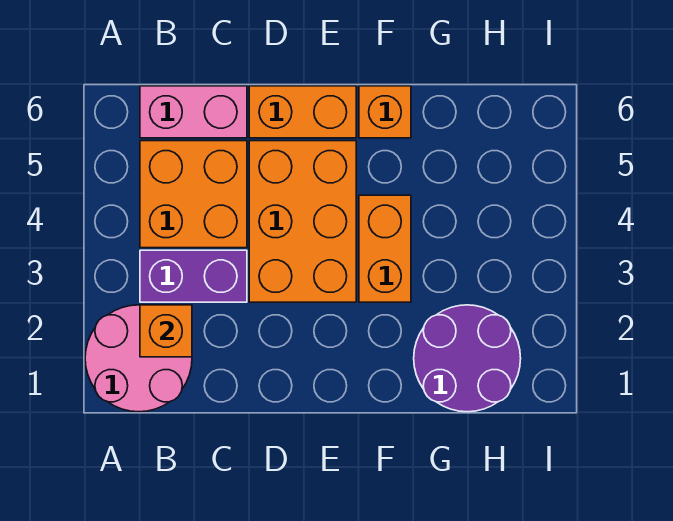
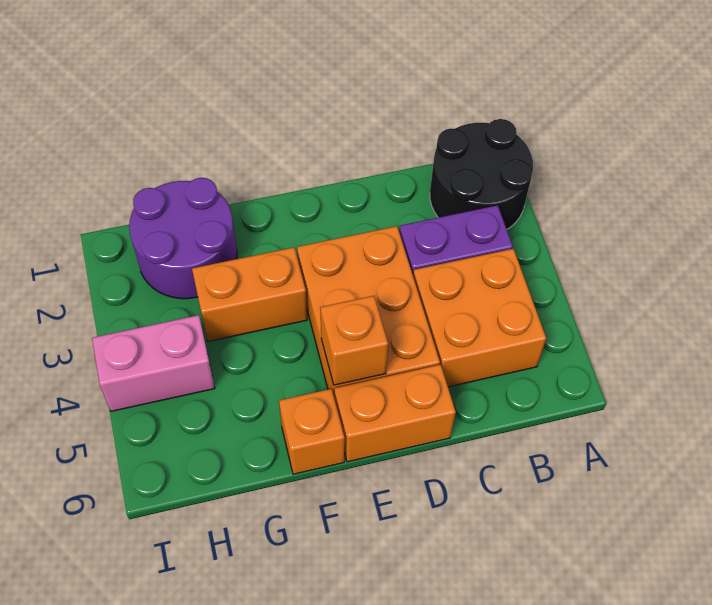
pink 2x2 round brick [85,305,192,412] -> black 2x2 round brick [430,119,533,229]
orange 1x1 brick [140,305,192,357] -> orange 1x1 brick moved to [320,296,388,385]
pink 1x2 brick [140,86,247,138] -> pink 1x2 brick moved to [92,315,215,411]
orange 1x2 brick [359,195,411,302] -> orange 1x2 brick turned to [192,247,307,342]

